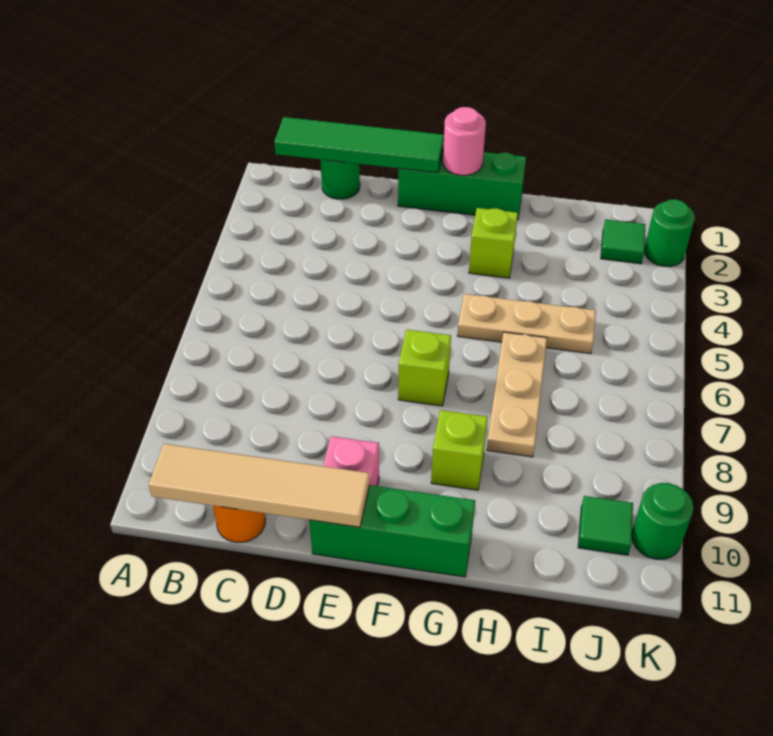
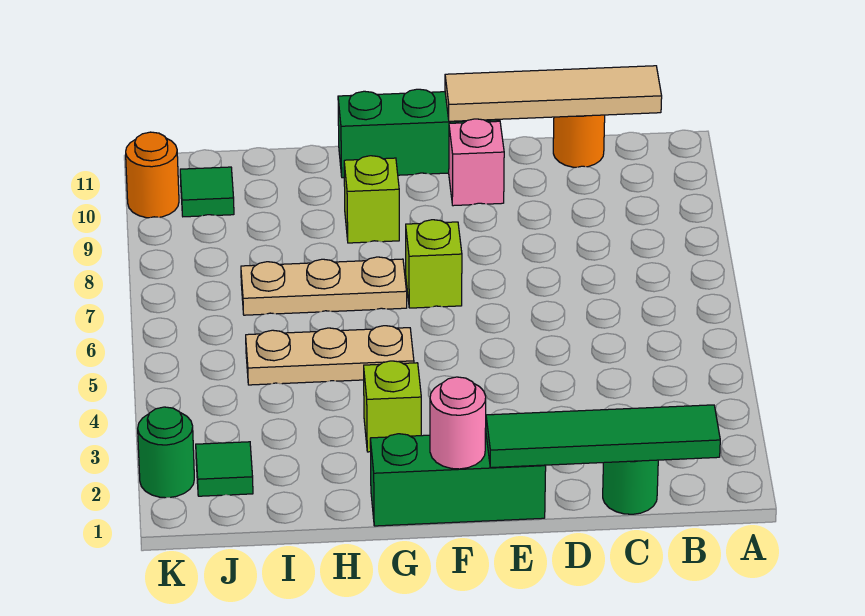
tan 1x3 plate [487,332,547,457] -> tan 1x3 plate turned to [241,257,407,315]
green 1x1 round brick [632,483,694,559] -> orange 1x1 round brick [126,132,179,218]

